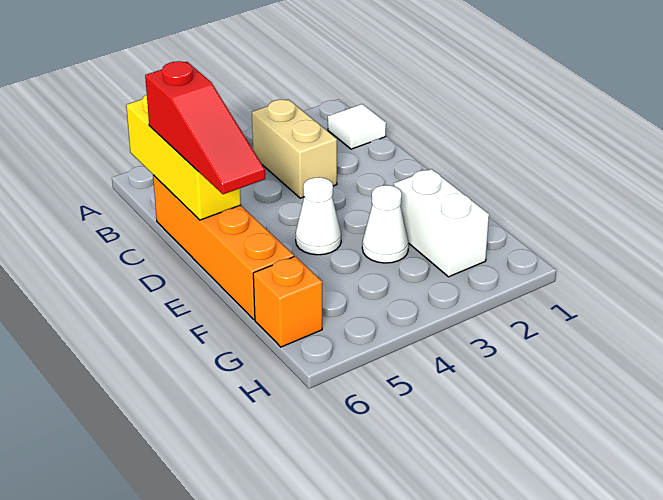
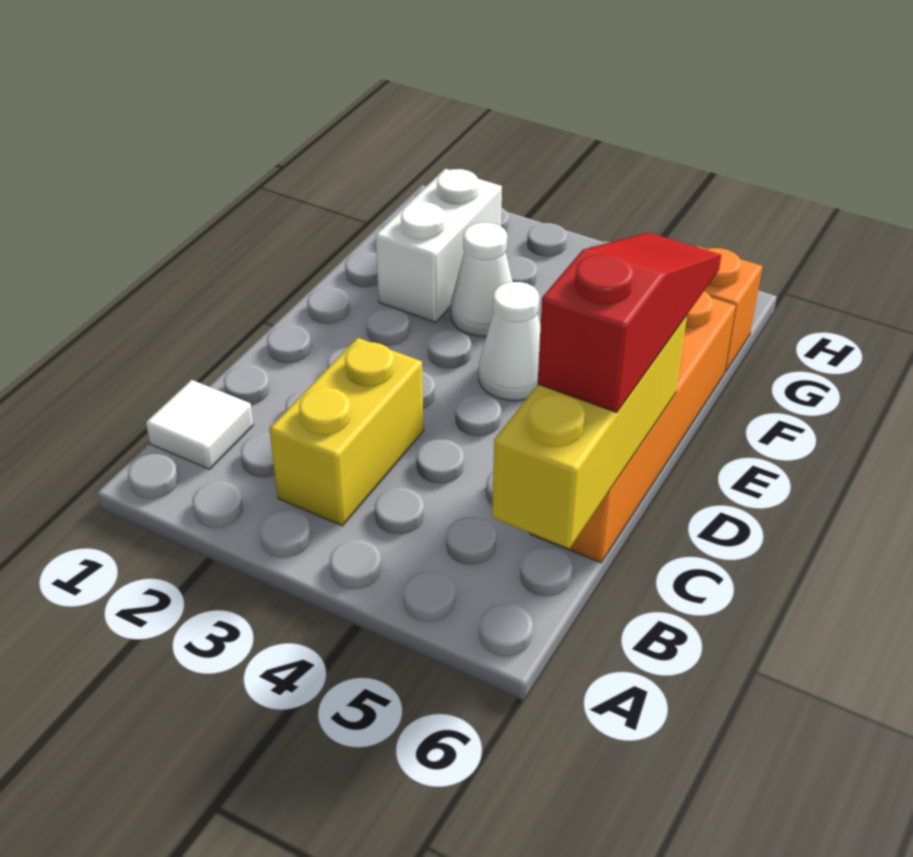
tan 1x2 brick [252,99,337,198] -> yellow 1x2 brick [269,338,424,526]

